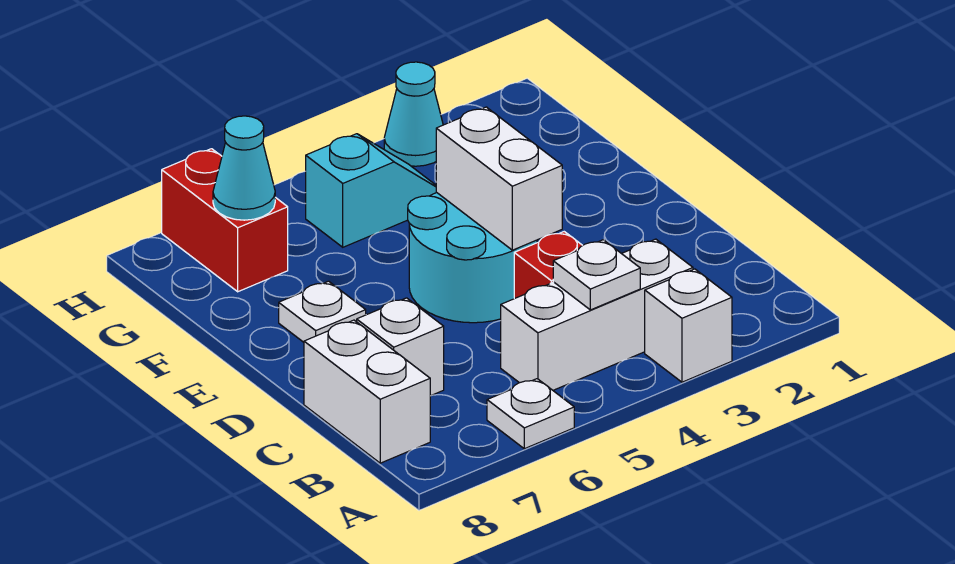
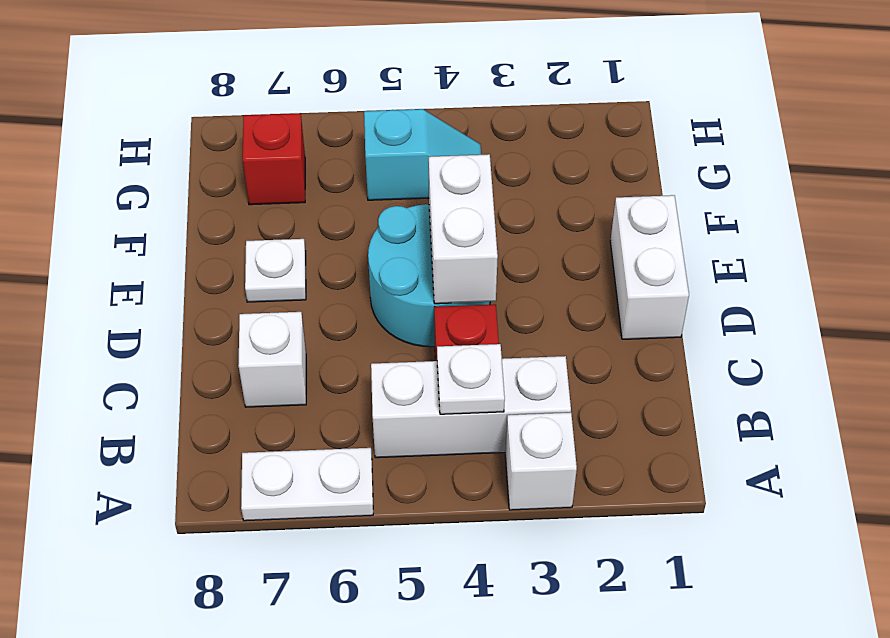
white 1x1 plate [487,379,574,449] -> white 1x2 plate [241,448,373,521]
white 1x2 brick [304,320,430,463] -> white 1x2 brick moved to [610,195,689,339]
red 1x2 brick [162,149,288,292] -> red 1x1 brick [243,113,305,205]
cyan 1x1 cone [213,116,275,220] -> none
cyan 1x1 cone [384,62,443,166] -> none

